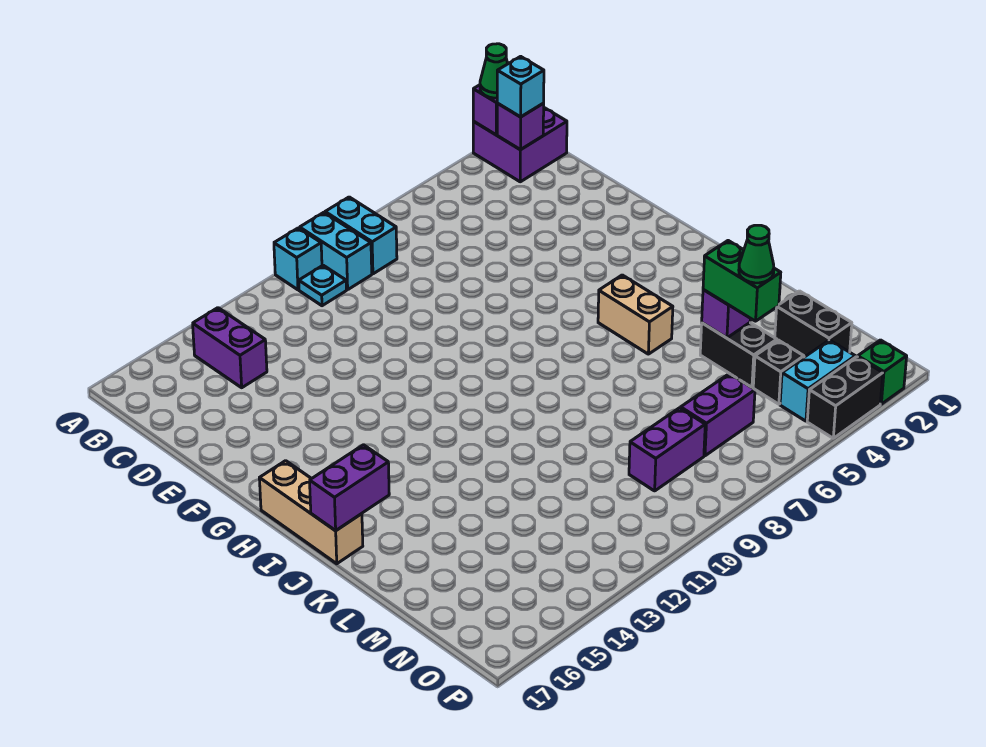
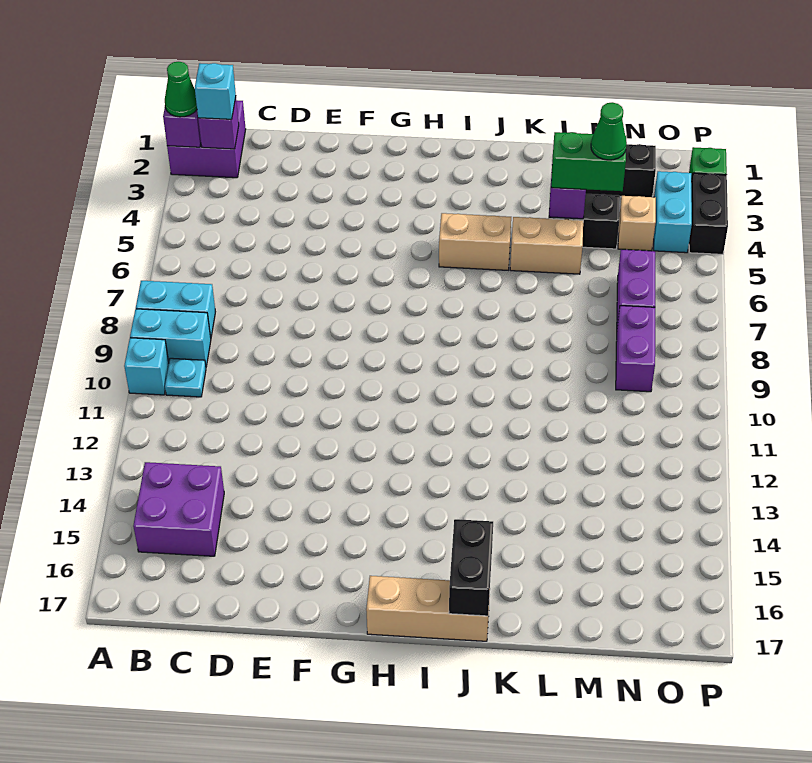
purple 1x2 brick [193,308,267,388] -> purple 2x2 brick [133,462,224,556]
purple 1x2 brick [310,445,389,531] -> black 1x2 brick [449,519,493,616]
none -> tan 1x2 brick [510,217,583,274]
black 1x1 brick [753,340,804,404] -> tan 1x1 brick [618,196,656,251]

